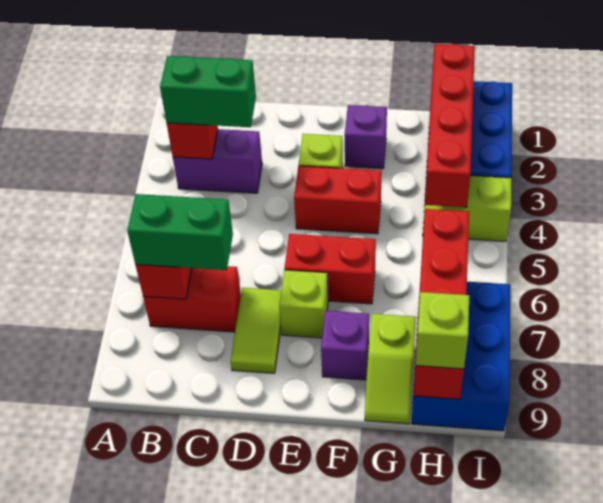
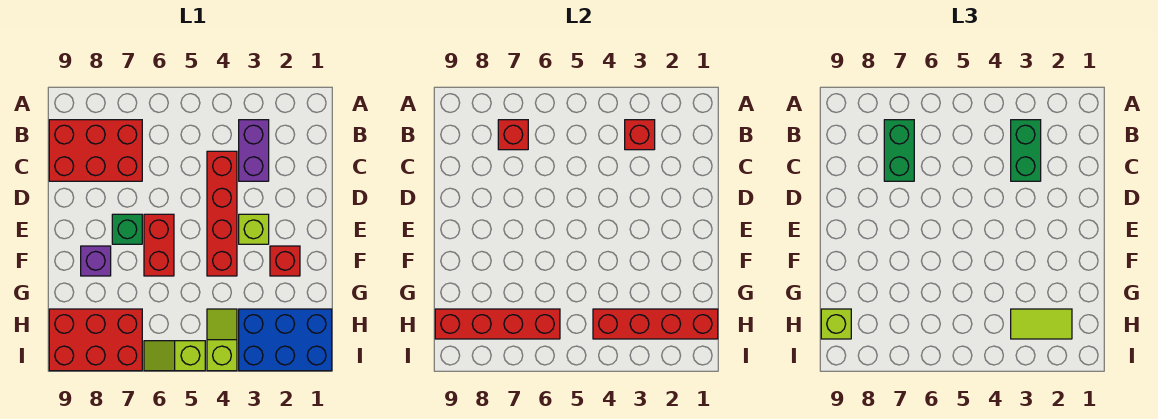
red 1x2 brick [143,266,241,332] -> red 2x3 brick [49,120,142,181]
lime 1x2 tile [230,288,281,373] -> lime 1x2 tile moved to [1011,309,1072,339]
red 1x2 brick [294,166,382,234] -> red 1x4 brick [207,151,237,276]
lime 1x1 brick [279,270,328,338] -> green 1x1 brick [112,214,142,244]
purple 1x1 brick [345,105,387,169] -> red 1x1 brick [270,246,300,276]
lime 1x2 slope [365,314,416,424] -> lime 1x2 slope moved to [144,341,205,371]
blue 2x3 brick [412,282,510,431] -> red 2x3 brick [49,309,142,371]

